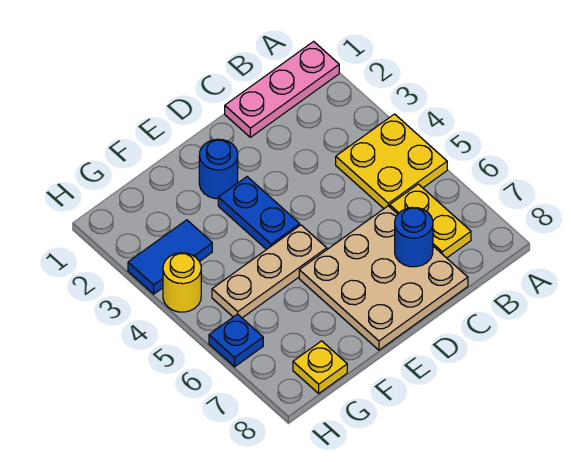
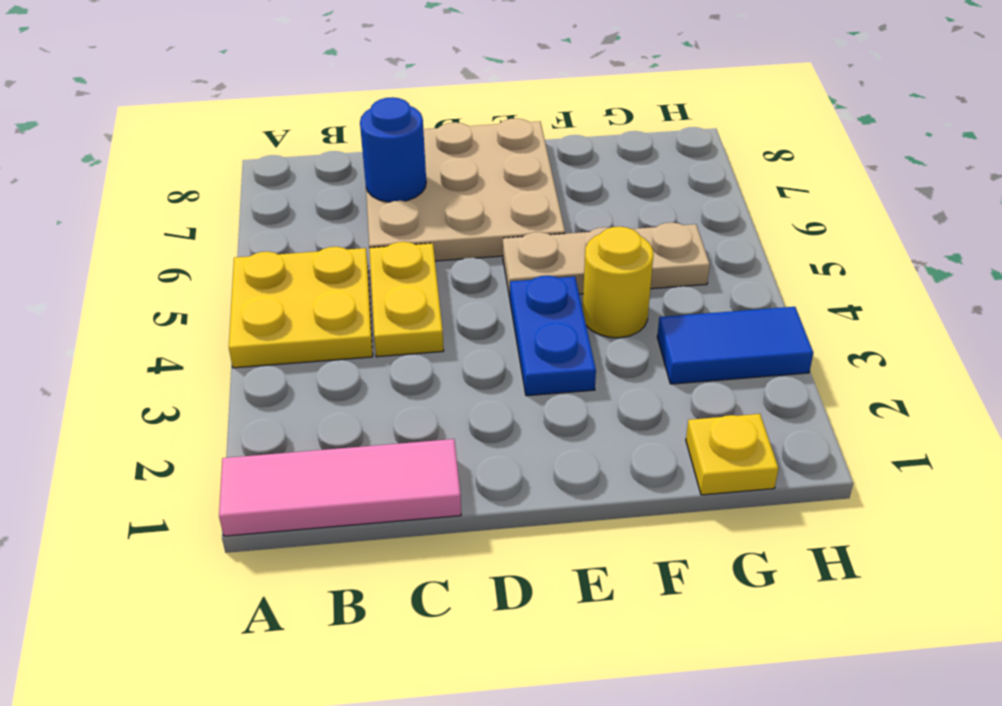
pink 1x3 plate [225,41,339,137] -> pink 1x3 tile [219,439,461,536]
yellow 1x2 plate [390,184,471,258] -> yellow 1x2 plate moved to [369,242,444,357]
blue 1x1 round brick [199,139,238,199] -> none
yellow 1x1 plate [293,341,347,393] -> yellow 1x1 plate moved to [686,414,779,495]
yellow 1x1 round brick [163,253,201,312] -> yellow 1x1 round brick moved to [583,227,653,338]
blue 1x1 plate [209,314,263,367] -> none

